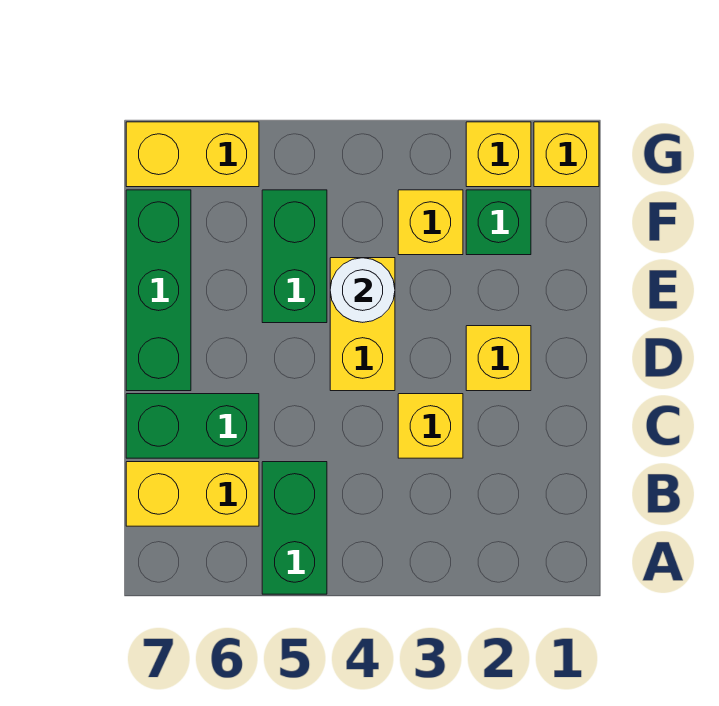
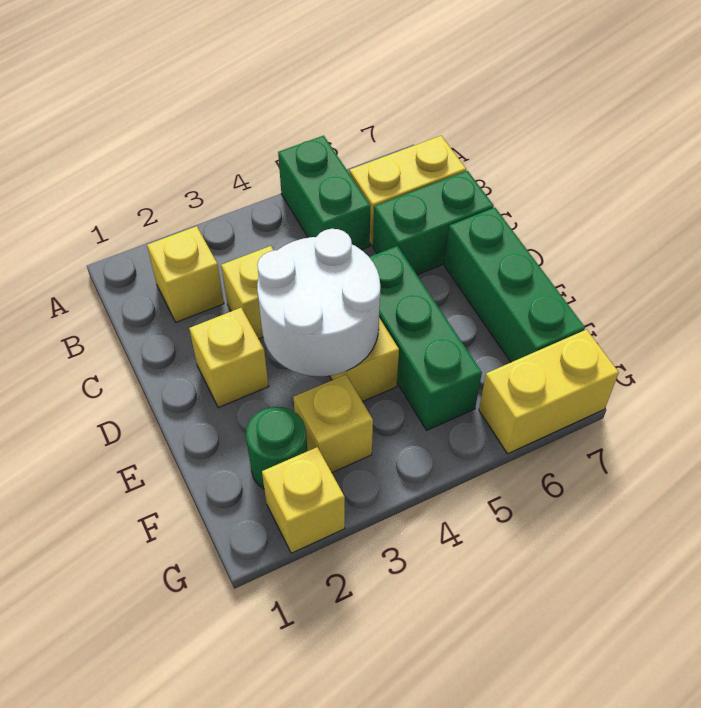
white 1x1 round brick [330,258,395,322] -> white 2x2 round brick [257,229,380,376]
green 1x2 brick [262,190,327,323] -> green 1x3 brick [369,246,482,430]
green 1x1 brick [466,190,531,255] -> green 1x1 round brick [246,407,307,489]
yellow 1x1 brick [534,122,599,187] -> yellow 1x1 brick moved to [147,226,224,322]

